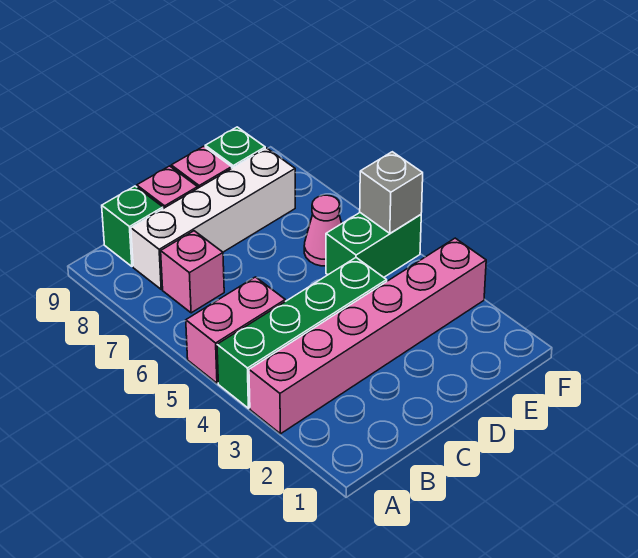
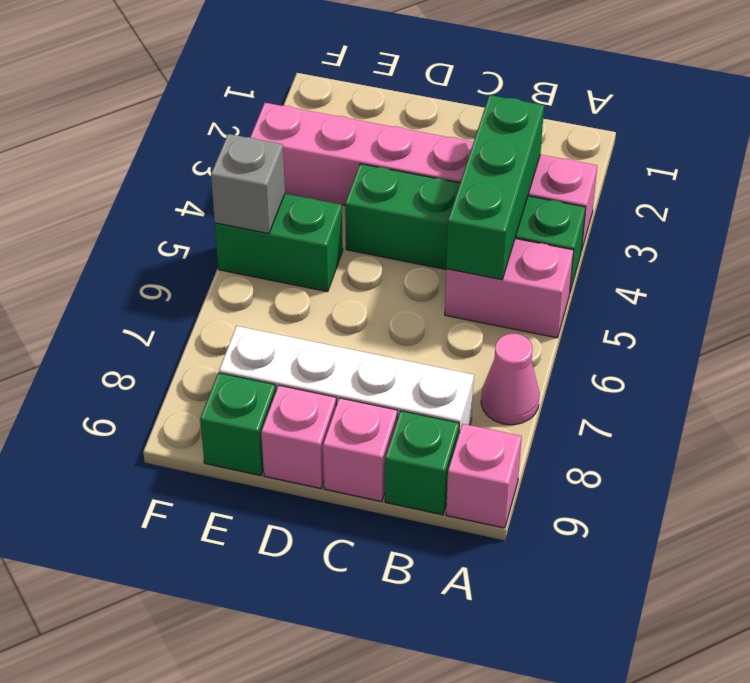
none -> green 1x3 brick [446,95,544,280]
pink 1x1 brick [161,231,224,313] -> pink 1x1 brick moved to [446,424,522,528]
pink 1x1 cone [304,195,342,266] -> pink 1x1 cone moved to [481,334,539,425]

